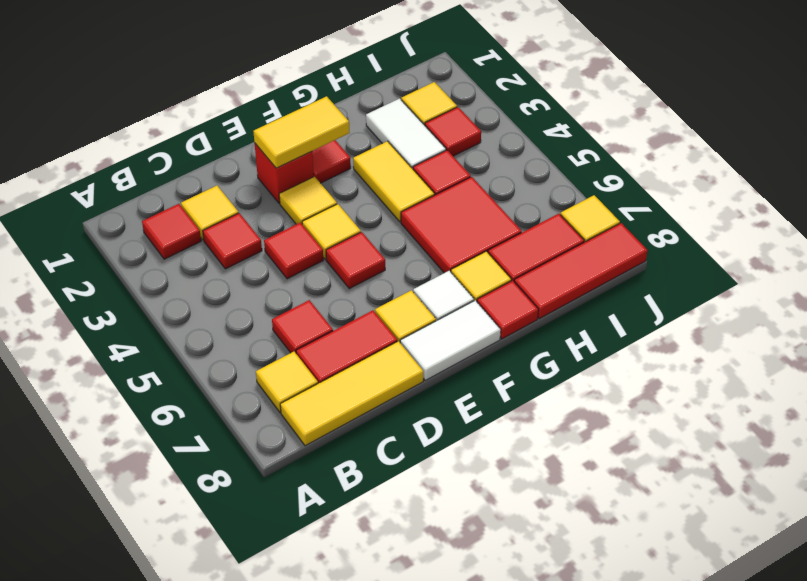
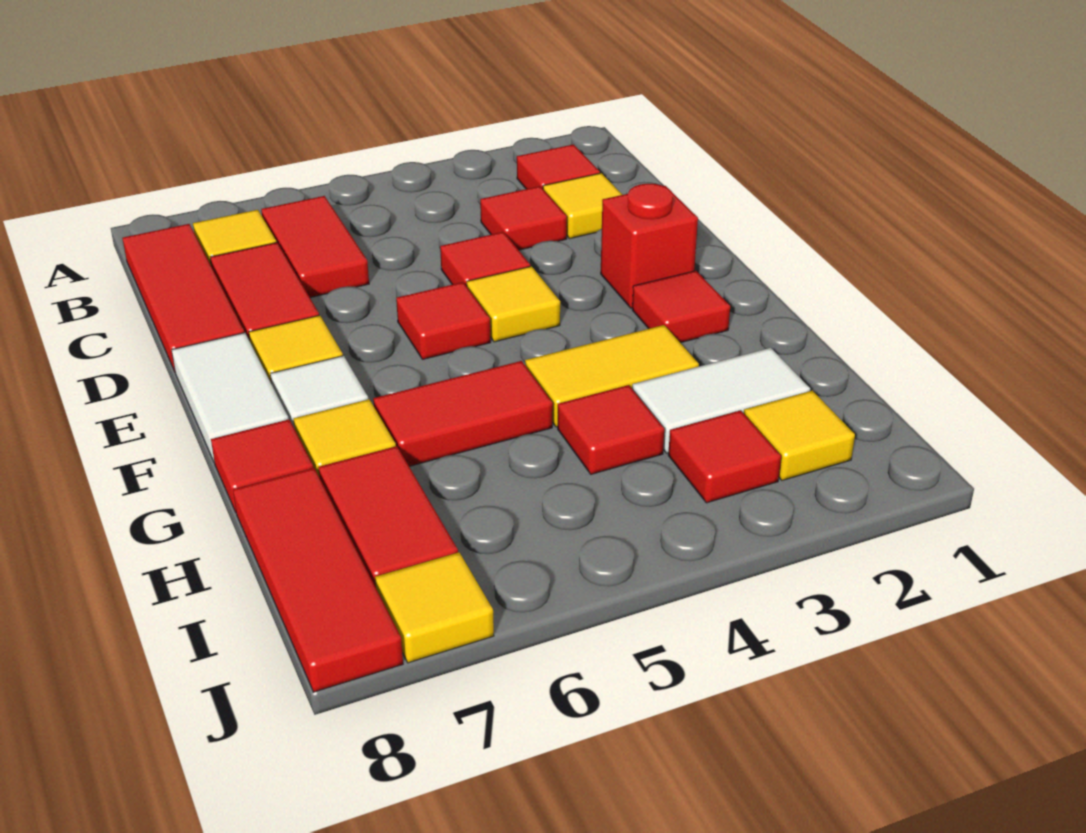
yellow 1x3 tile [280,341,423,446] -> red 1x3 tile [123,224,244,371]
red 1x1 tile [272,300,333,353] -> red 1x2 tile [261,196,369,298]
yellow 1x2 tile [253,96,349,168] -> none
yellow 1x1 tile [279,177,337,224] -> none
red 2x2 tile [401,177,522,273] -> red 1x2 tile [373,361,553,466]

